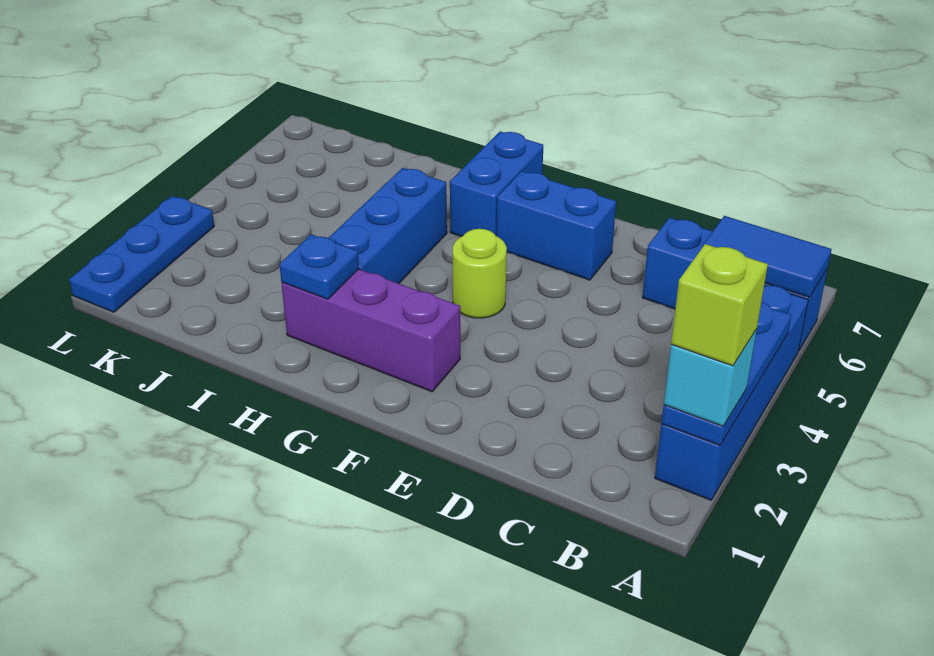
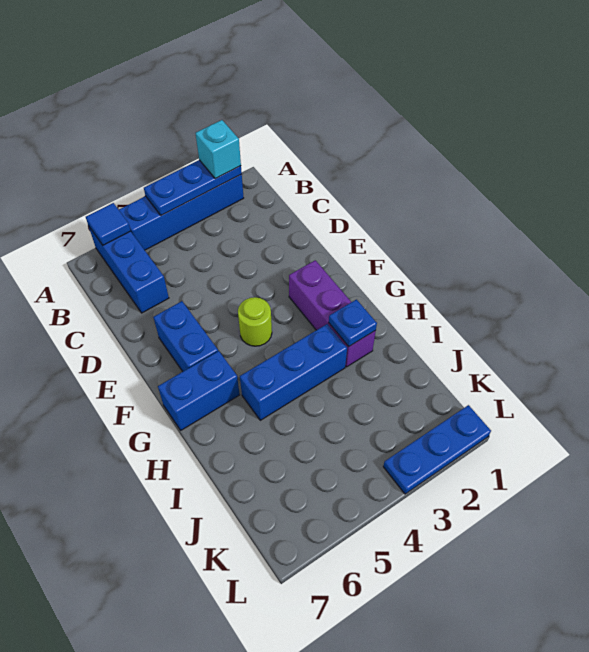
lime 1x1 brick [671,244,768,366] -> none
blue 1x2 tile [703,216,832,297] -> blue 1x1 tile [86,203,131,245]

